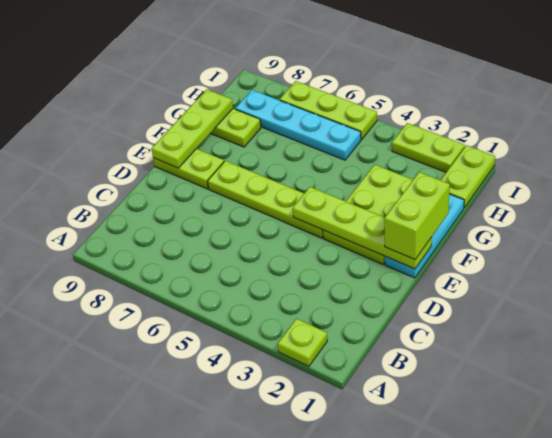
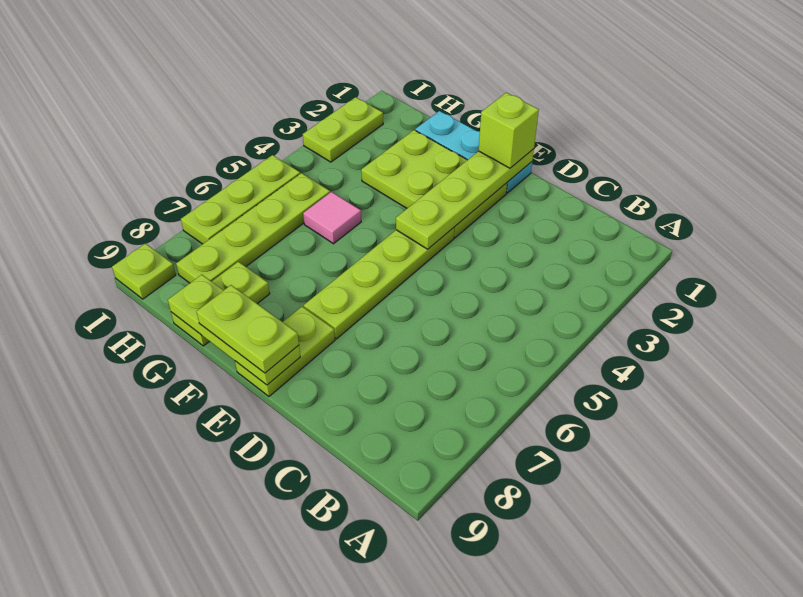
lime 1x1 plate [278,319,327,366] -> lime 1x1 plate moved to [112,243,176,299]
lime 1x2 brick [384,172,450,259] -> lime 1x1 brick [478,93,539,168]
none -> pink 1x1 tile [303,192,361,244]
lime 1x2 plate [441,145,495,208] -> lime 1x2 plate moved to [197,285,299,373]
cyan 1x4 plate [235,90,361,160] -> lime 1x4 plate [176,173,330,283]

